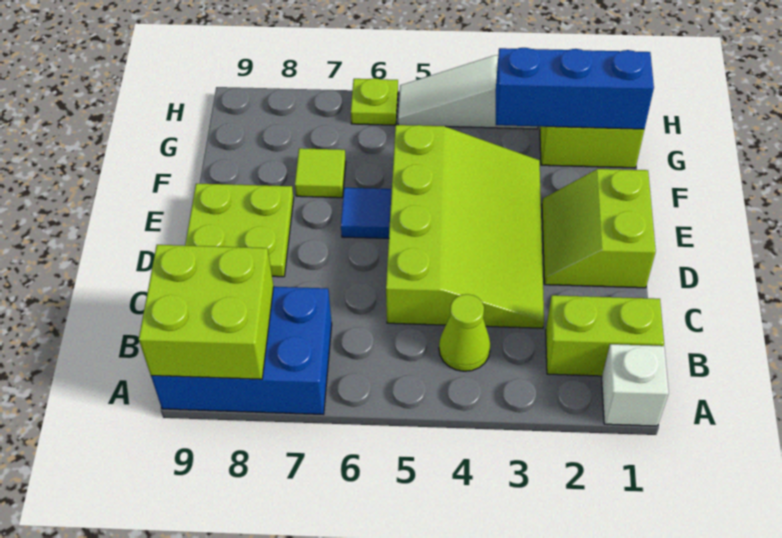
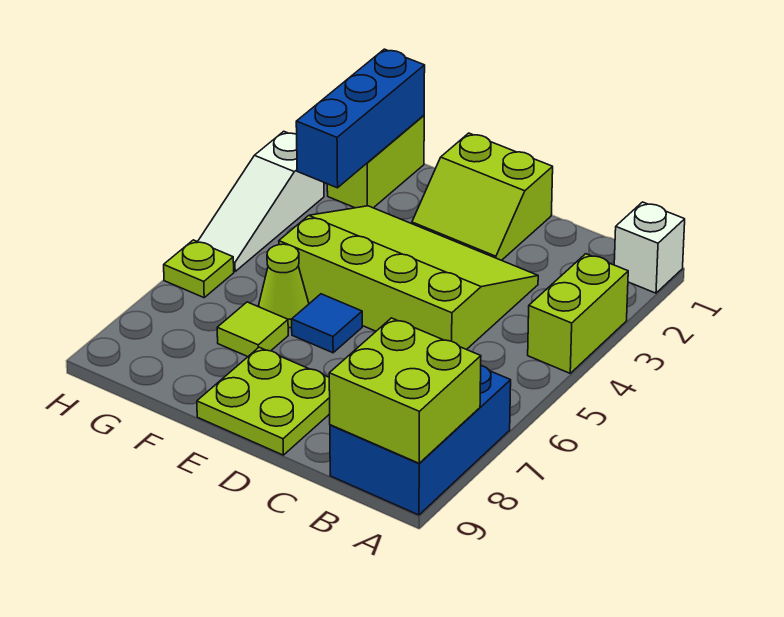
lime 1x2 brick [546,295,664,376] -> lime 1x2 brick moved to [528,254,628,373]
lime 1x1 cone [439,294,491,371] -> lime 1x1 cone moved to [259,244,309,328]

